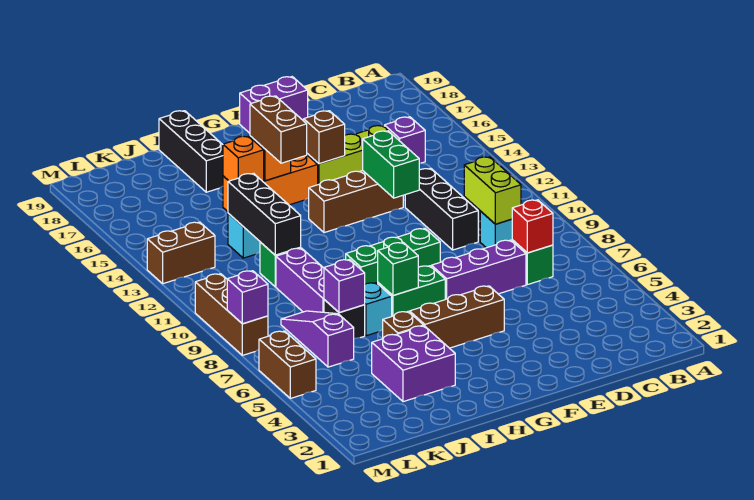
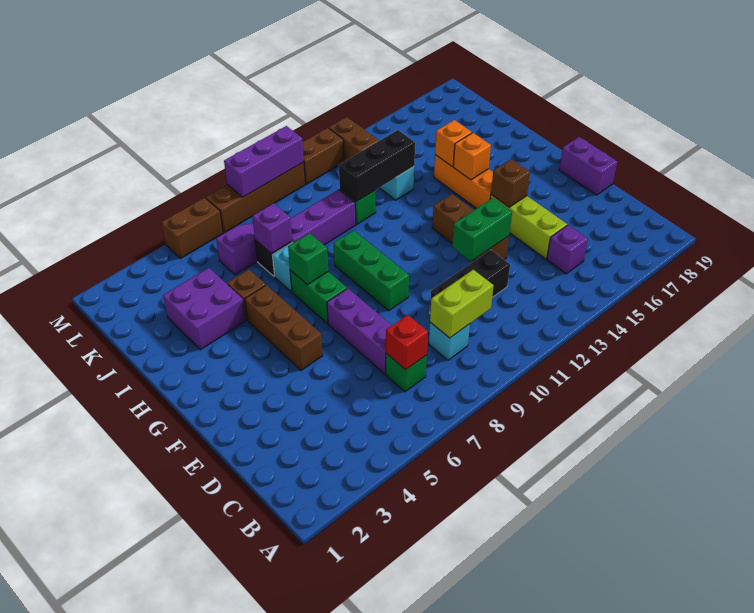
brown 1x2 brick [250,96,307,163] -> brown 1x2 brick moved to [303,128,344,184]
black 1x3 brick [159,111,223,192] -> none
brown 1x3 brick [195,274,268,355] -> brown 1x4 brick [206,162,305,233]
purple 1x1 brick [227,271,268,324] -> purple 1x3 brick [224,126,304,197]

